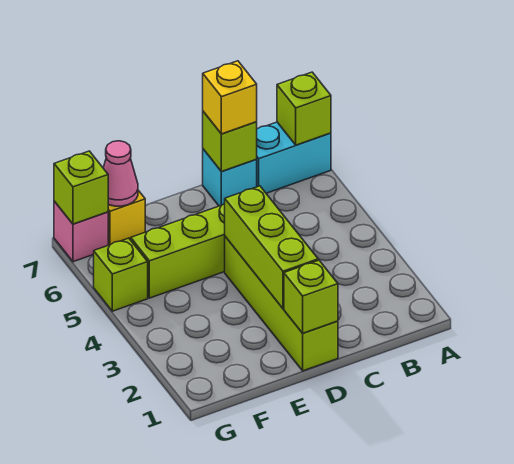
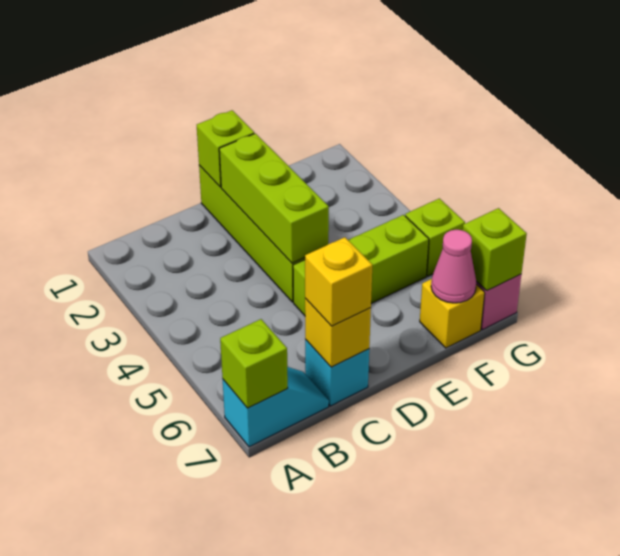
cyan 1x2 brick [256,122,331,193] -> cyan 1x2 slope [223,367,329,447]
lime 1x1 brick [203,112,257,172] -> yellow 1x1 brick [305,299,371,367]

